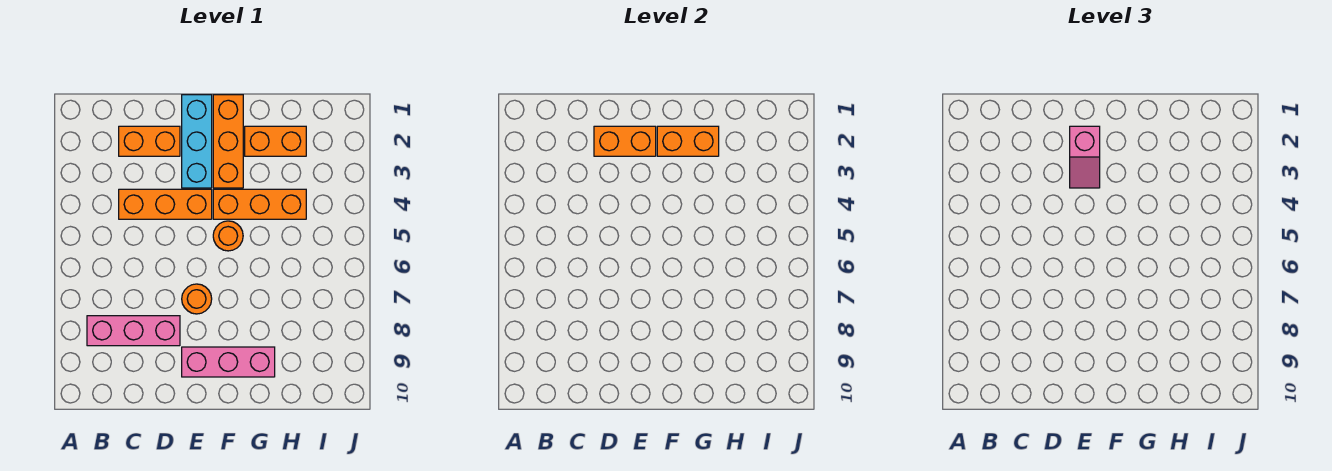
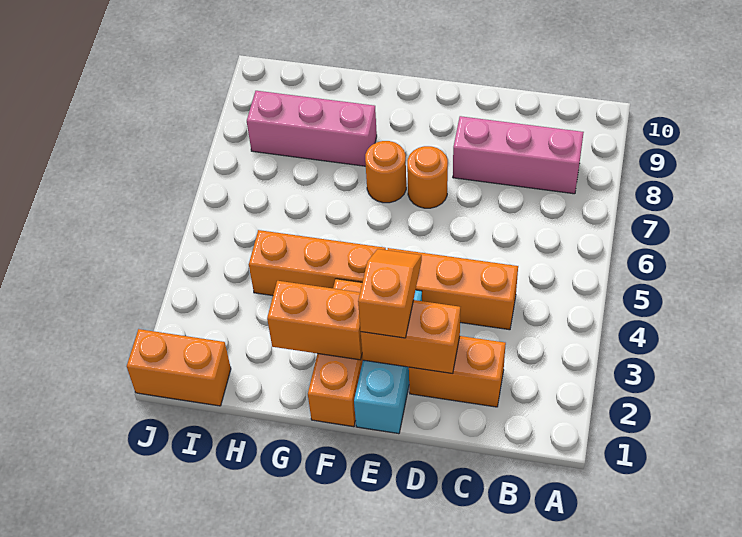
pink 1x2 slope [1070,126,1100,188] -> orange 1x2 slope [358,249,422,338]
pink 1x3 brick [182,347,275,377] -> pink 1x3 brick moved to [247,91,377,166]
orange 1x1 round brick [213,221,243,251] -> orange 1x1 round brick moved to [365,141,406,203]
orange 1x2 brick [245,126,306,156] -> orange 1x2 brick moved to [127,329,231,406]

